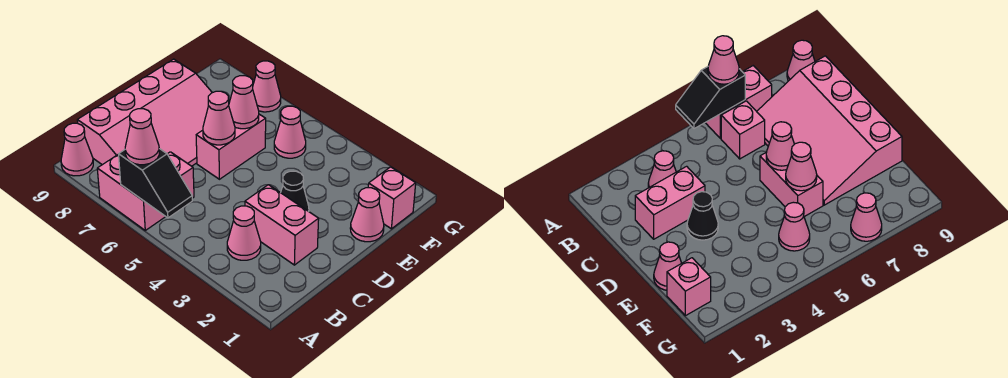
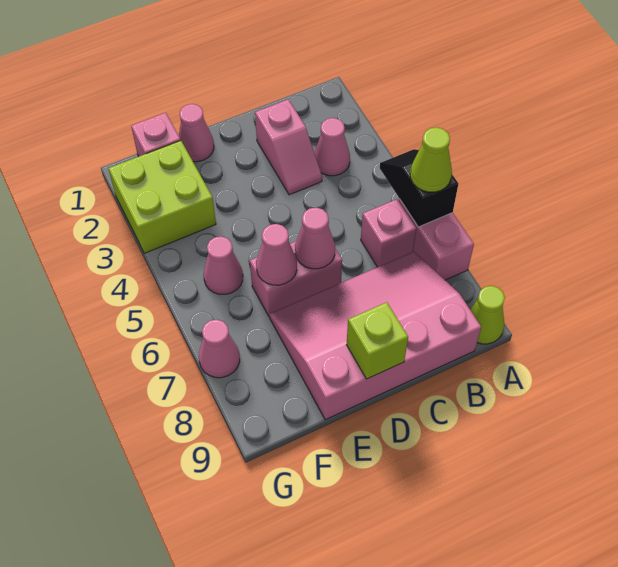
pink 1x1 cone [125,109,159,165] -> lime 1x1 cone [410,127,452,192]
pink 1x1 cone [61,123,93,176] -> lime 1x1 cone [470,286,505,344]
pink 1x2 brick [245,185,319,265] -> pink 1x2 slope [255,99,322,195]
black 1x1 cone [281,171,309,211] -> none
none -> lime 1x1 brick [347,302,408,379]
none -> lime 2x2 brick [109,141,216,253]

